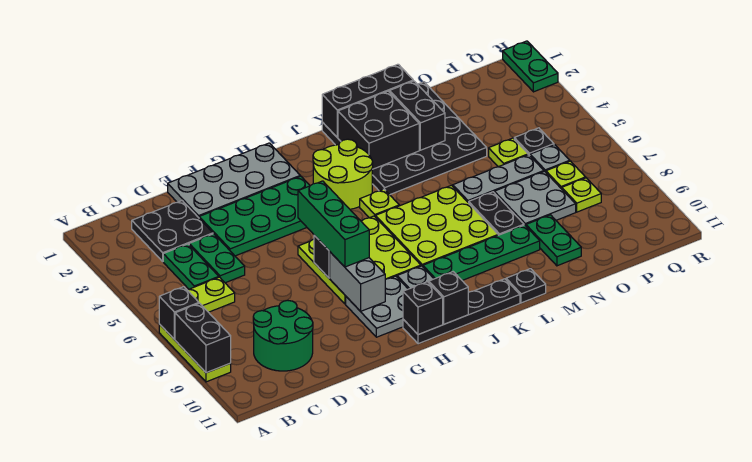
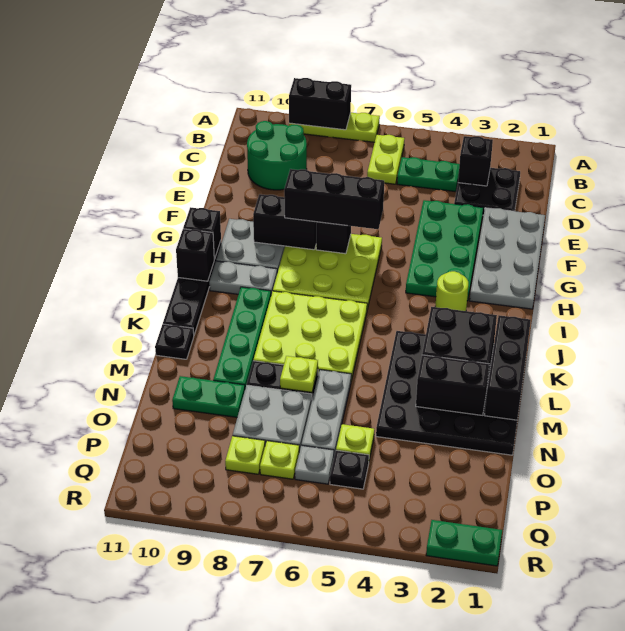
black 1x1 brick [159,287,199,339] -> black 1x1 brick moved to [458,136,493,186]
green 1x2 plate [189,234,245,283] -> none
green 1x3 brick [298,181,369,267] -> black 1x3 brick [284,169,384,229]
grey 1x2 brick [330,252,385,311] -> black 1x2 brick [253,194,316,250]
lime 2x2 round brick [313,139,373,209] -> lime 1x1 round brick [435,271,468,311]
lime 1x1 plate [360,189,399,218] -> lime 1x1 plate moved to [280,356,318,392]

